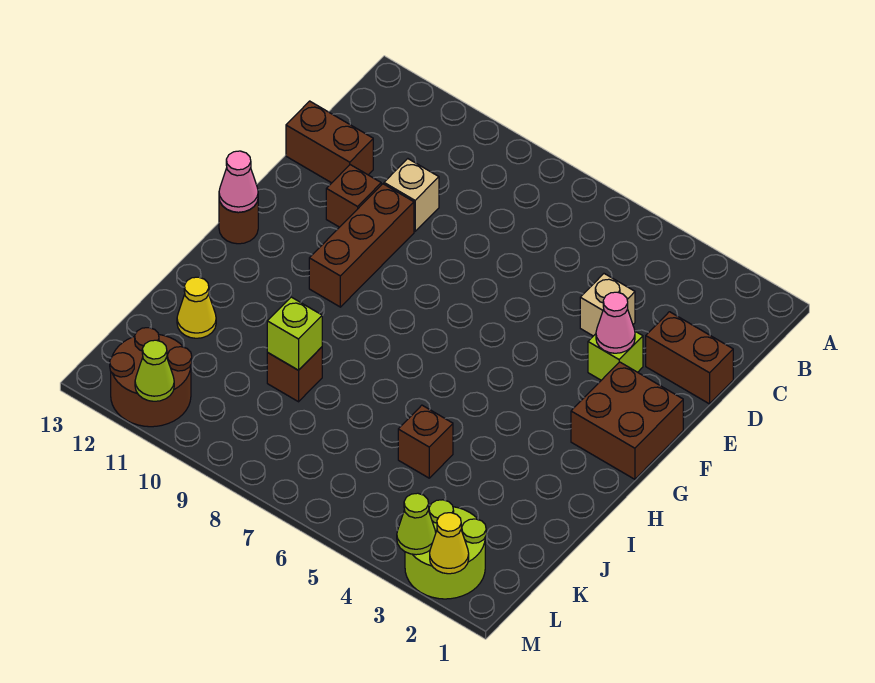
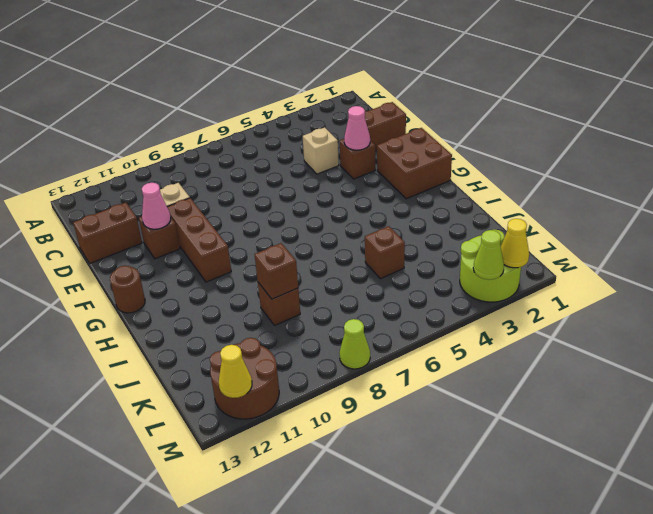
lime 1x1 brick [588,331,643,380] -> brown 1x1 brick [340,139,375,179]
pink 1x1 cone [219,151,258,212] -> pink 1x1 cone moved to [142,183,171,229]
lime 1x1 brick [267,297,322,370] -> brown 1x1 brick [255,243,298,299]
yellow 1x1 cone [177,277,216,338] -> yellow 1x1 cone moved to [219,345,252,398]
lime 1x1 cone [135,340,174,401] -> lime 1x1 cone moved to [339,319,370,369]

